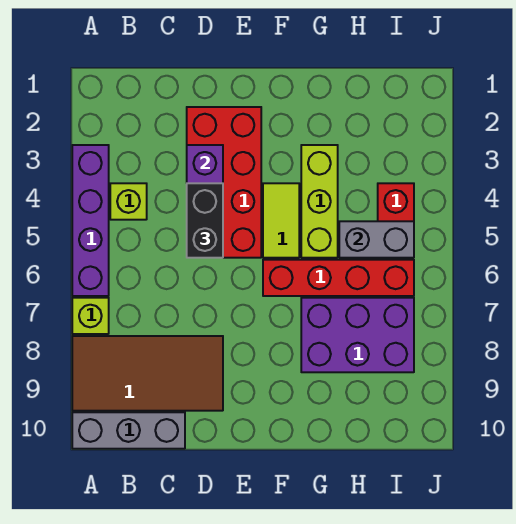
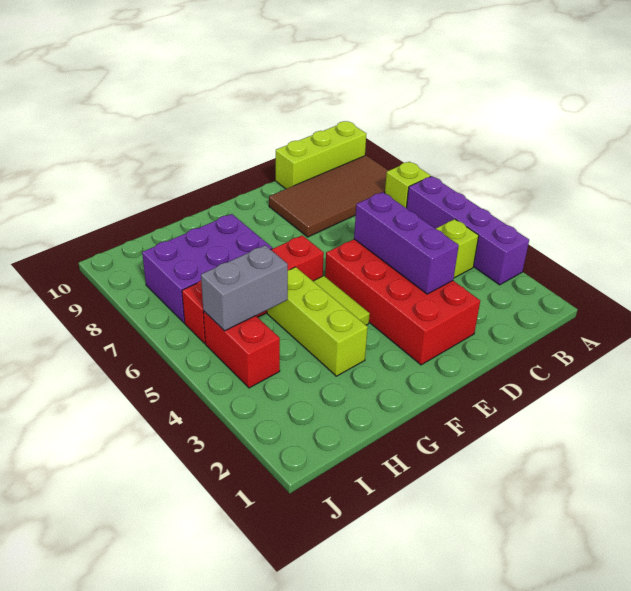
grey 1x3 brick [72,412,185,449] -> lime 1x3 brick [276,121,366,189]
black 1x2 brick [187,183,223,258] -> none

